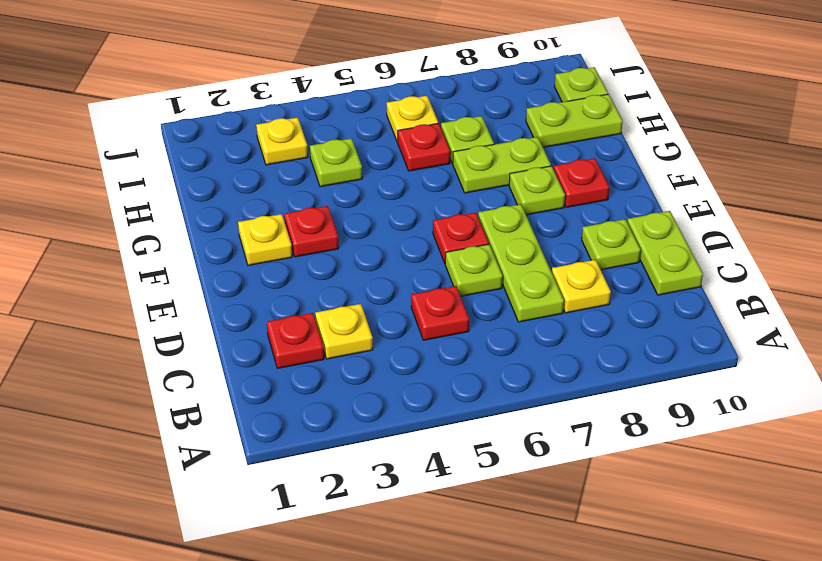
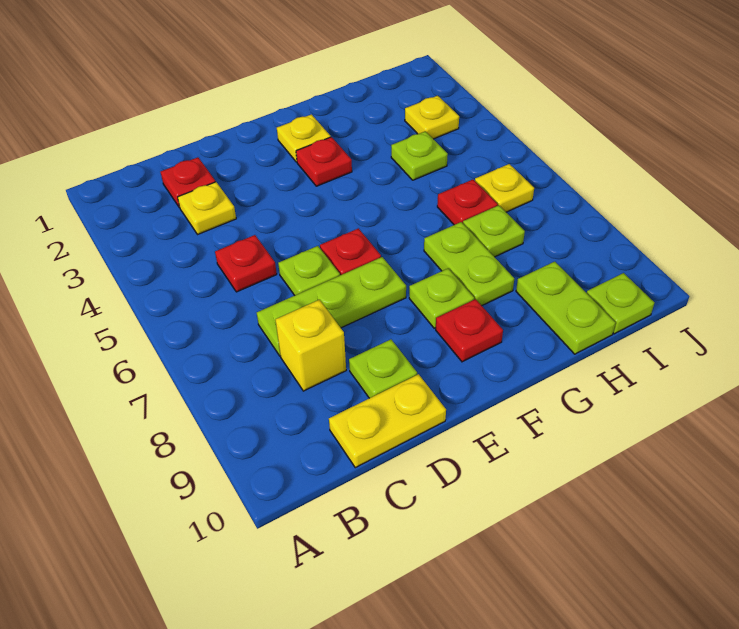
yellow 1x1 plate [552,260,611,313] -> yellow 1x1 brick [275,300,346,391]
lime 1x2 plate [627,211,703,295] -> yellow 1x2 plate [329,374,446,468]

